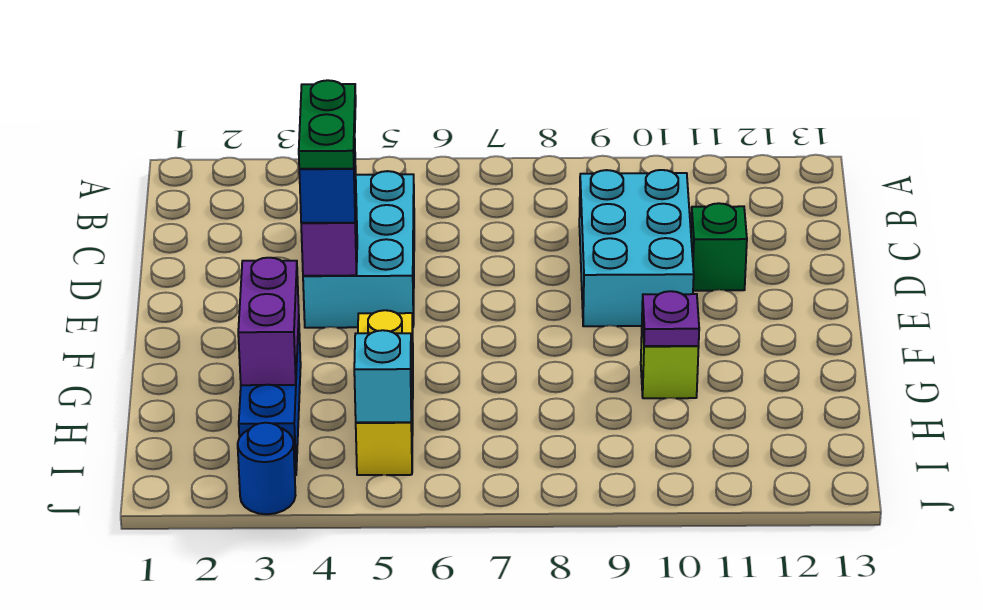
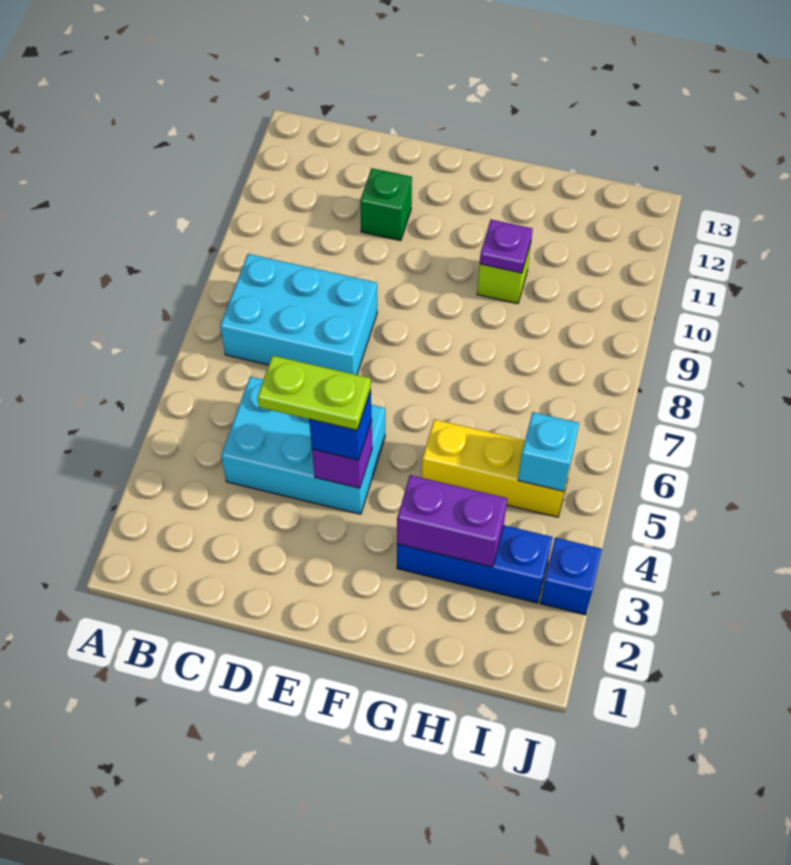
cyan 2x3 brick [579,170,694,326] -> cyan 2x3 brick moved to [220,254,377,375]
green 1x2 plate [299,80,356,169] -> lime 1x2 plate [257,356,371,430]
blue 1x1 round brick [238,423,295,514] -> blue 1x1 brick [540,538,602,615]

